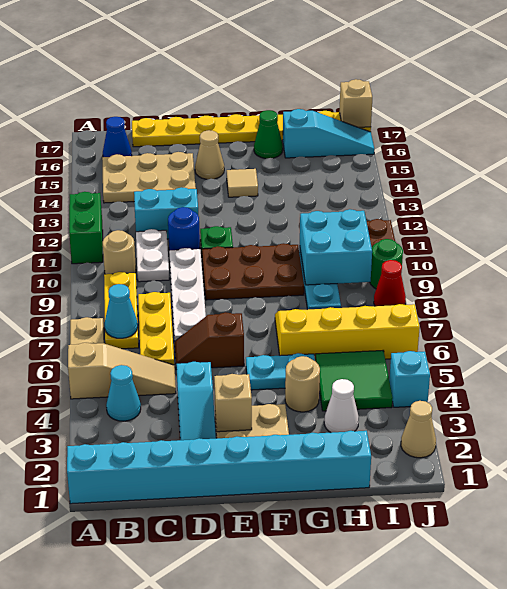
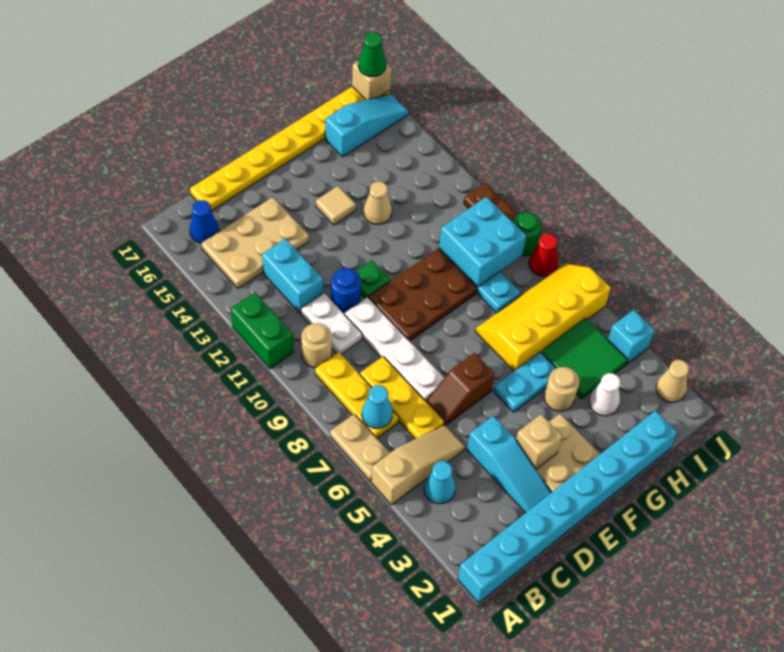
cyan 1x2 brick [134,187,198,239] -> cyan 1x2 brick turned to [262,239,323,313]
tan 1x1 cone [195,130,224,179] -> tan 1x1 cone moved to [364,181,392,224]
green 1x1 cone [254,110,283,159] -> green 1x1 cone moved to [358,32,386,77]

